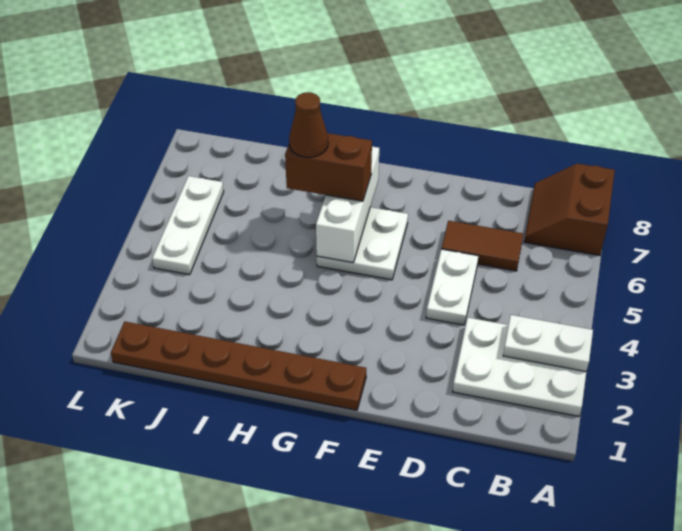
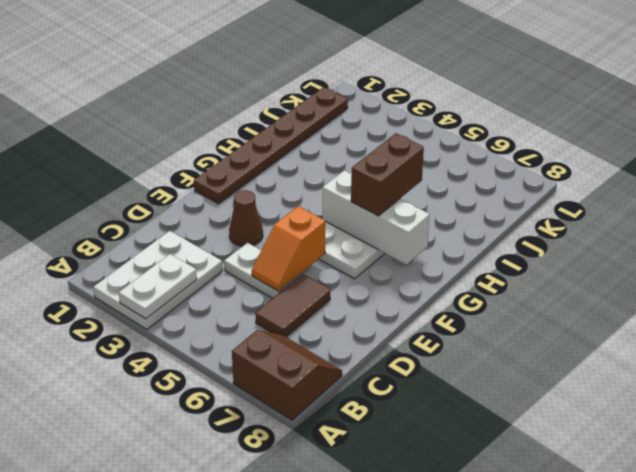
none -> orange 1x2 slope [252,206,325,291]
brown 1x1 cone [289,92,328,157] -> brown 1x1 cone moved to [229,190,263,246]
white 1x3 plate [152,176,224,275] -> none

